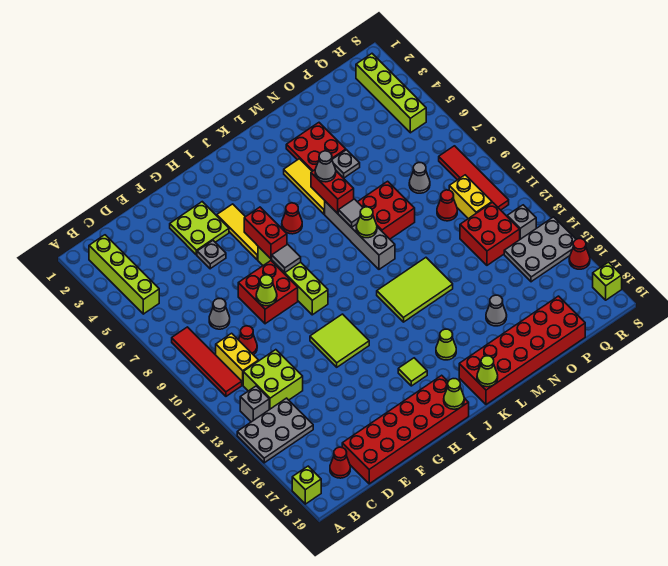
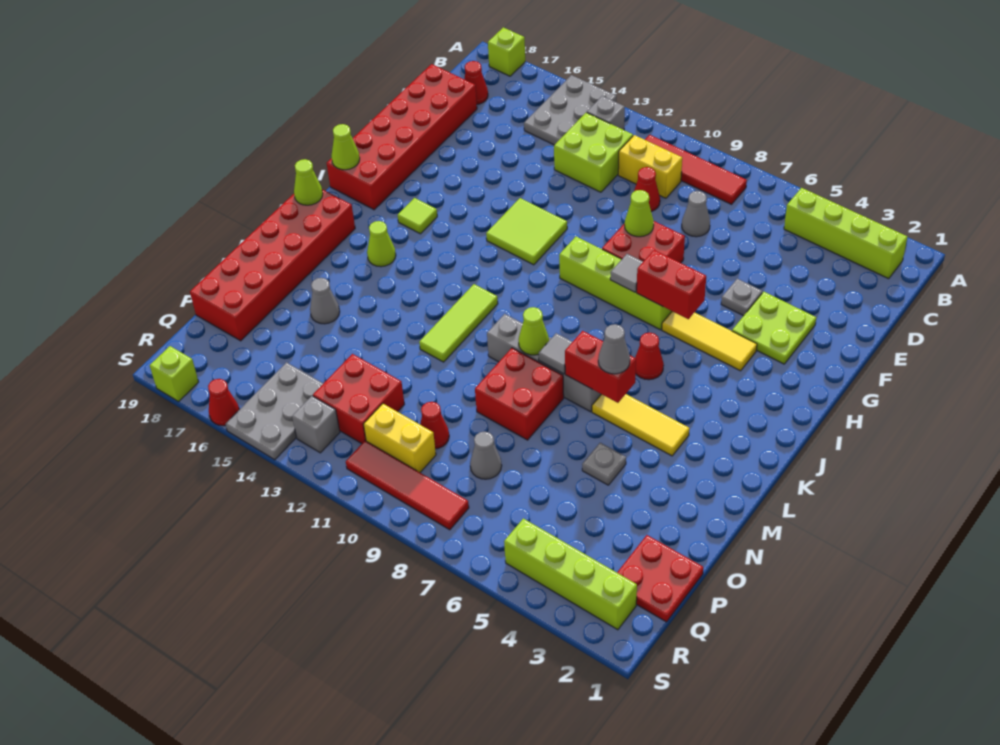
lime 2x3 tile [377,258,453,322] -> lime 1x3 tile [419,284,498,362]
red 2x2 plate [286,123,346,171] -> red 2x2 plate moved to [617,535,703,622]

